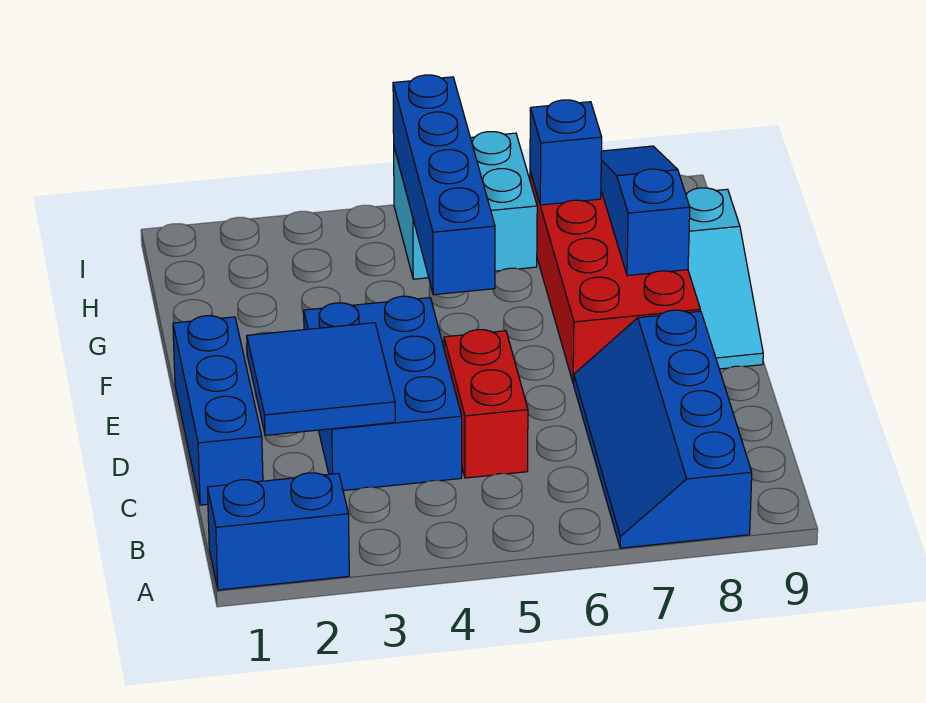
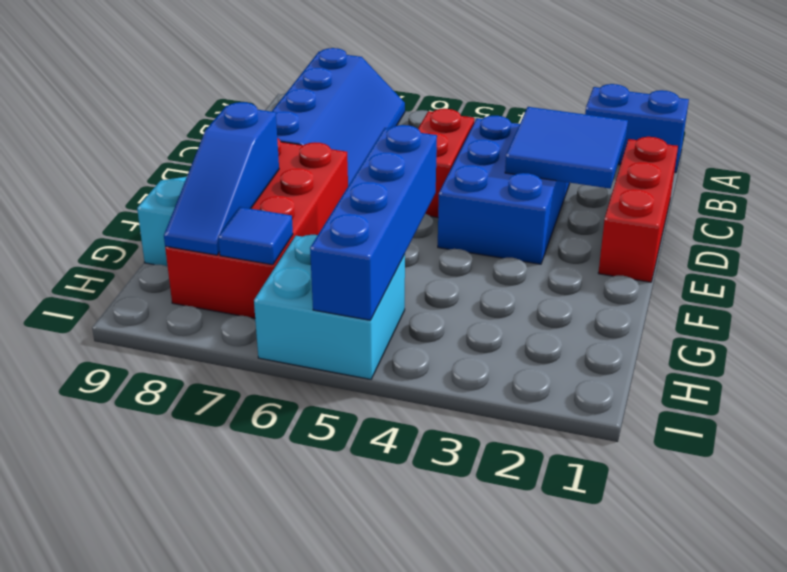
blue 1x3 brick [173,316,263,505] -> red 1x3 brick [598,137,678,282]
blue 1x1 brick [530,100,602,205] -> blue 1x1 tile [218,207,293,265]

